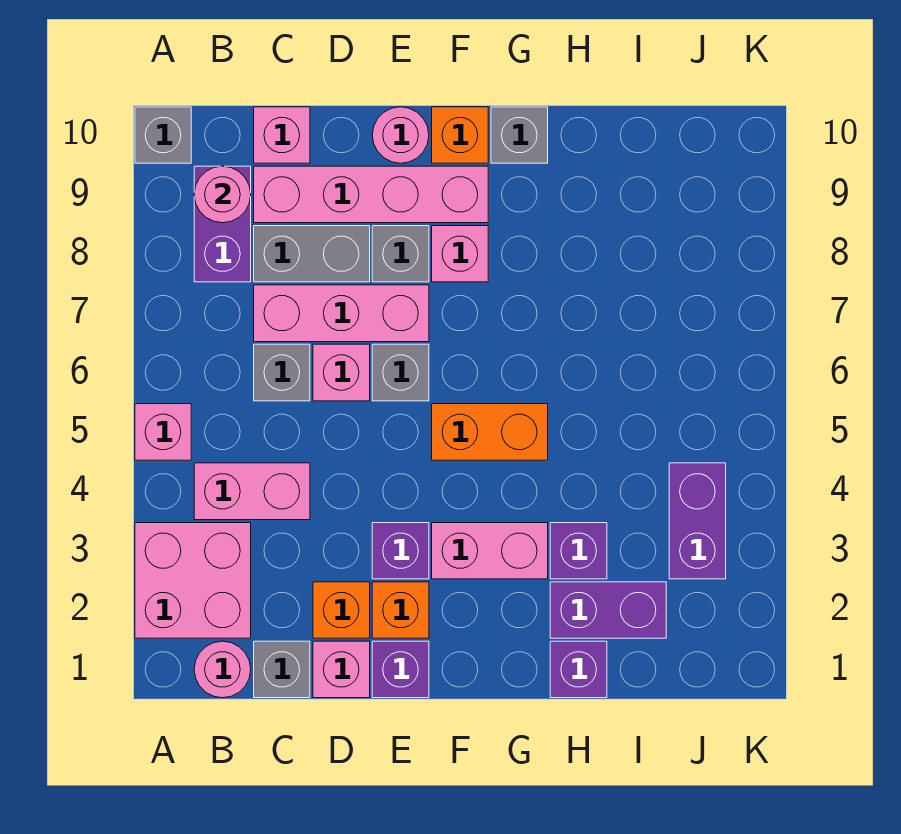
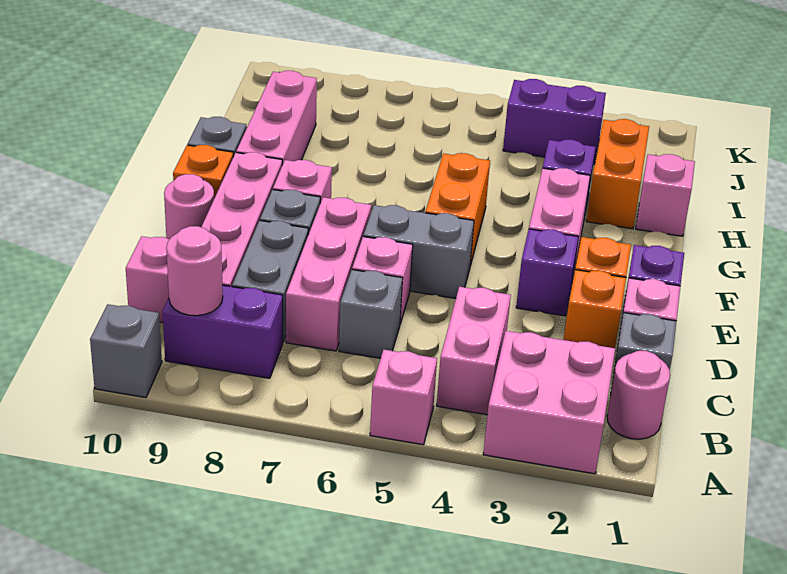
grey 1x1 brick [372,344,429,401] -> grey 1x2 brick [363,205,474,298]
none -> pink 1x3 brick [236,71,317,165]
purple 1x1 brick [550,641,607,698] -> pink 1x1 brick [636,154,695,236]
purple 1x2 brick [550,582,666,638] -> orange 1x2 brick [586,119,649,229]

